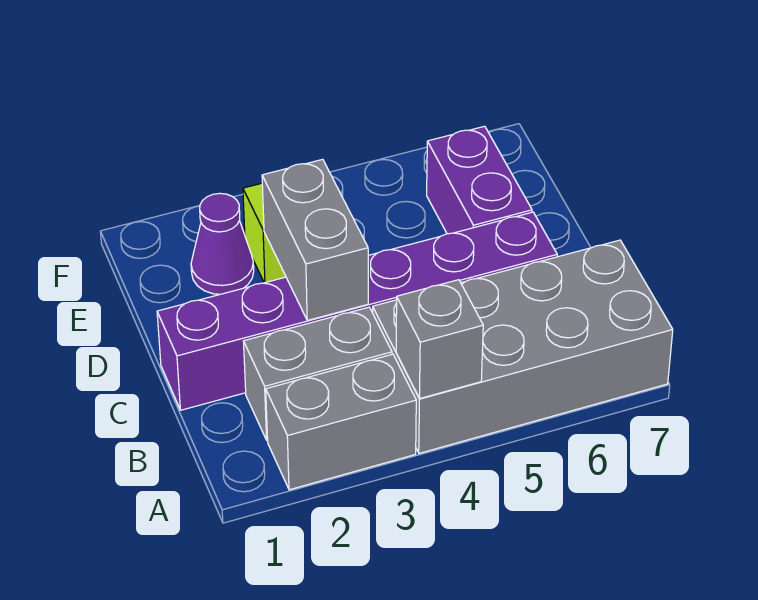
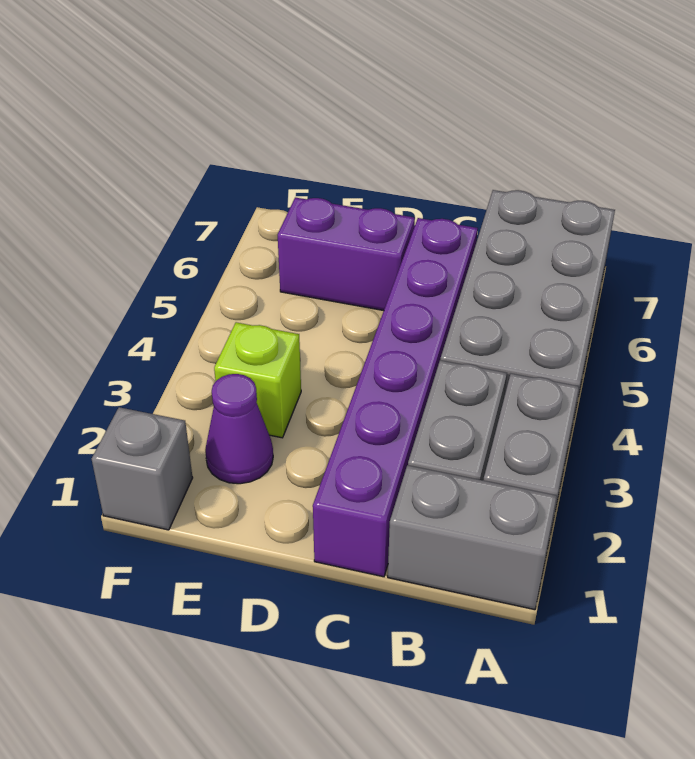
grey 1x1 brick [396,280,483,399] -> grey 1x1 brick moved to [92,407,193,530]
grey 1x2 brick [262,159,368,320] -> grey 1x2 brick moved to [388,465,557,610]

